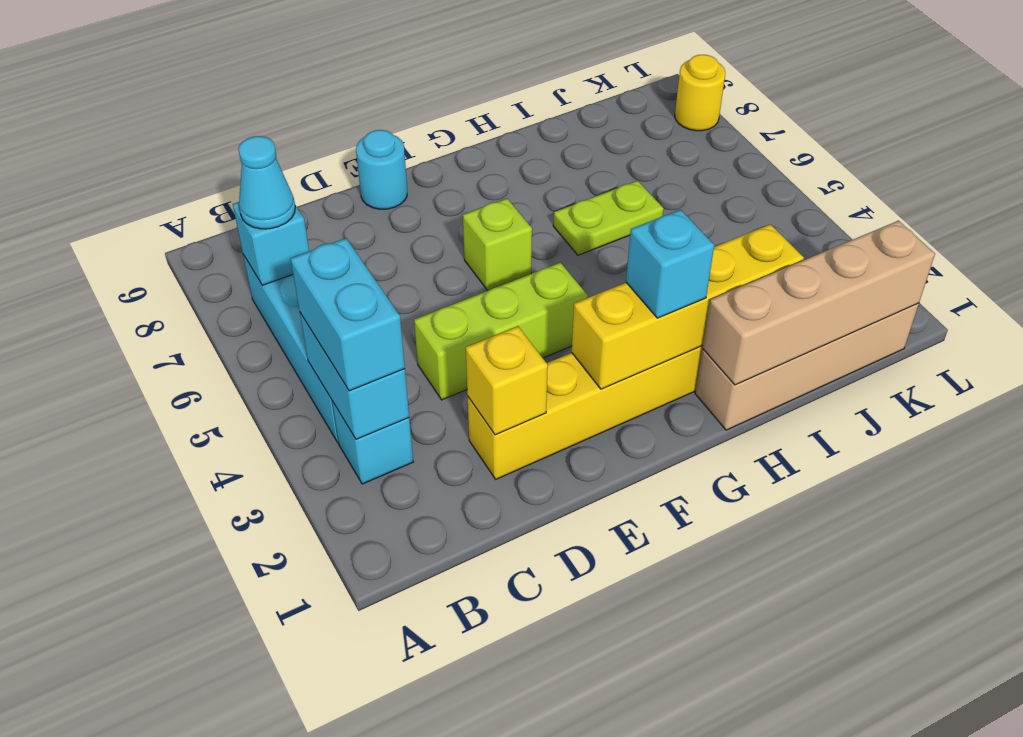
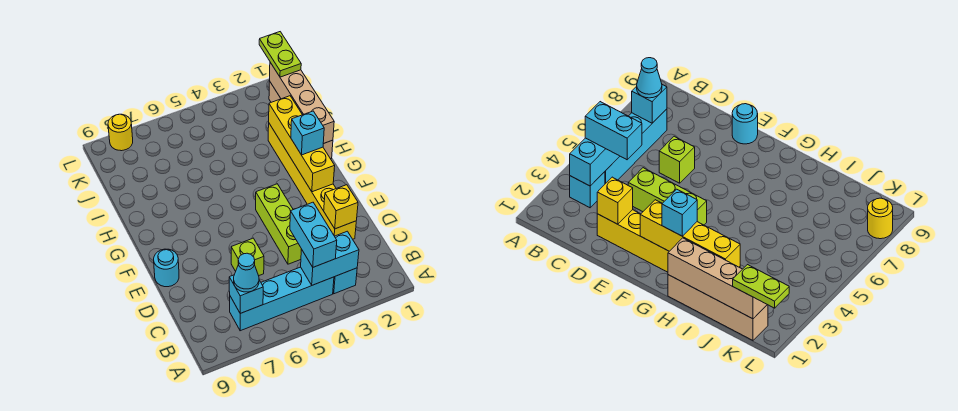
cyan 1x2 brick [290,238,405,391] -> cyan 1x2 brick turned to [290,202,337,267]
lime 1x1 brick [463,199,532,290] -> lime 1x1 brick moved to [231,238,264,276]
lime 1x2 plate [553,181,664,255] -> lime 1x2 plate moved to [259,32,301,77]

